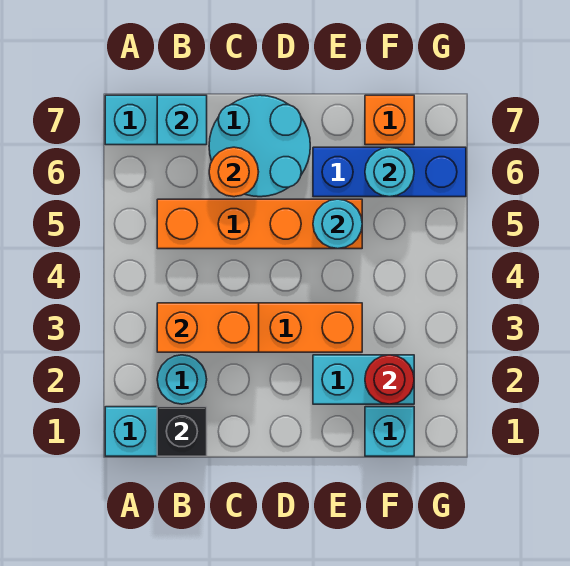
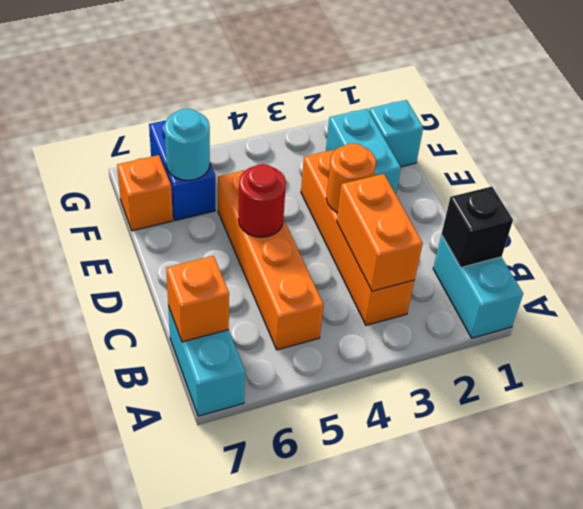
cyan 1x1 round brick [157,355,207,404] -> none
cyan 1x1 brick [157,95,207,145] -> orange 1x1 brick [166,256,229,342]
cyan 2x2 round brick [209,95,310,197] -> none
orange 1x1 round brick [209,147,258,197] -> orange 1x1 round brick moved to [326,143,376,213]
cyan 1x1 round brick [313,199,362,249] -> none
blue 1x3 brick [313,147,466,197] -> blue 1x2 brick [149,120,215,221]
red 1x1 round brick [365,355,414,404] -> red 1x1 round brick moved to [238,164,286,237]

